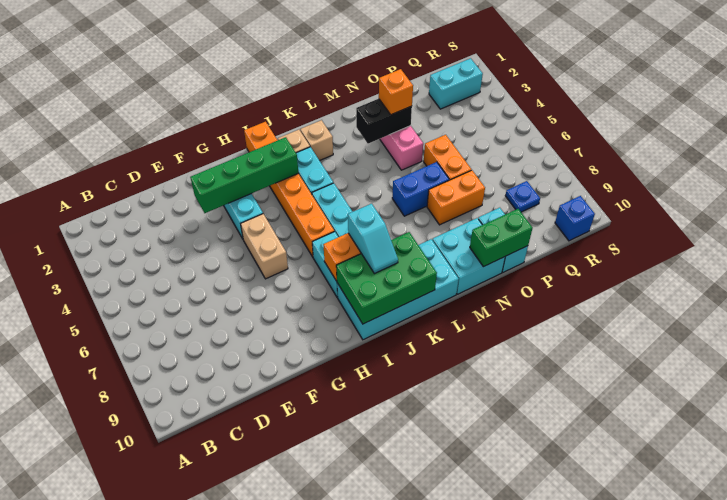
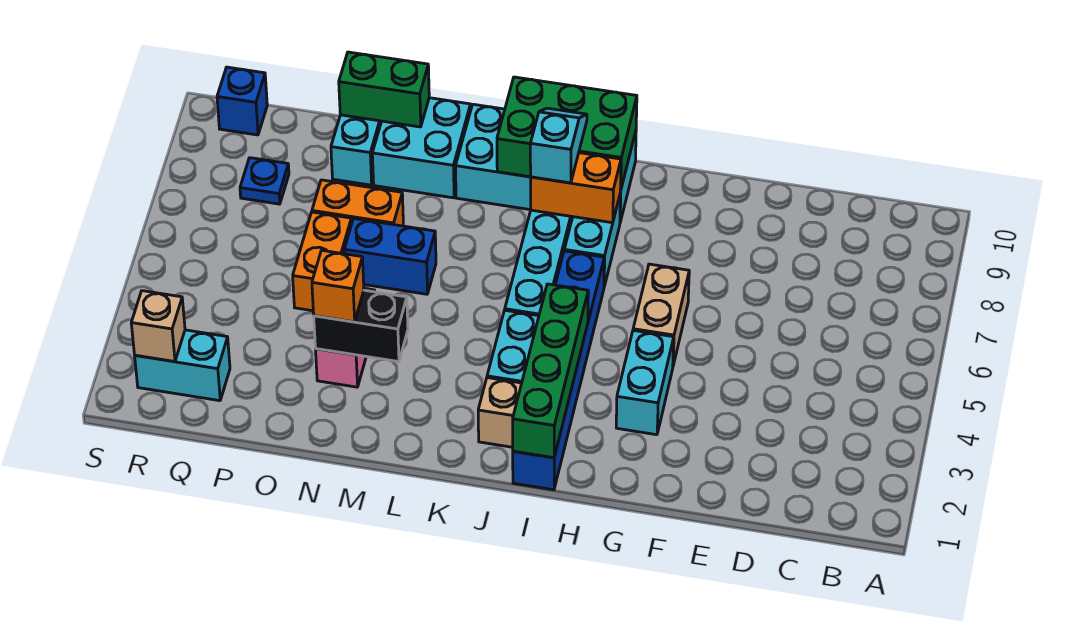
green 1x4 brick [190,137,298,213] -> green 1x4 brick turned to [513,284,588,458]
orange 1x6 brick [244,122,334,257] -> blue 1x6 brick [513,251,604,490]
tan 1x1 brick [300,120,333,161] -> tan 1x1 brick moved to [131,291,185,362]

